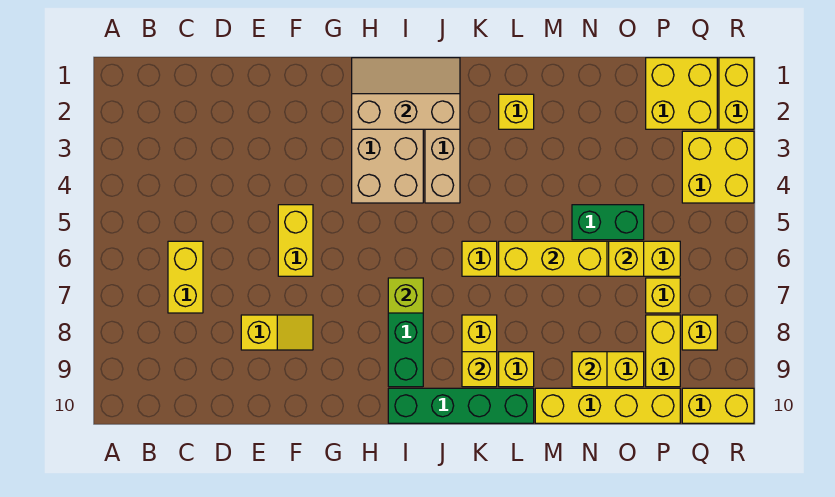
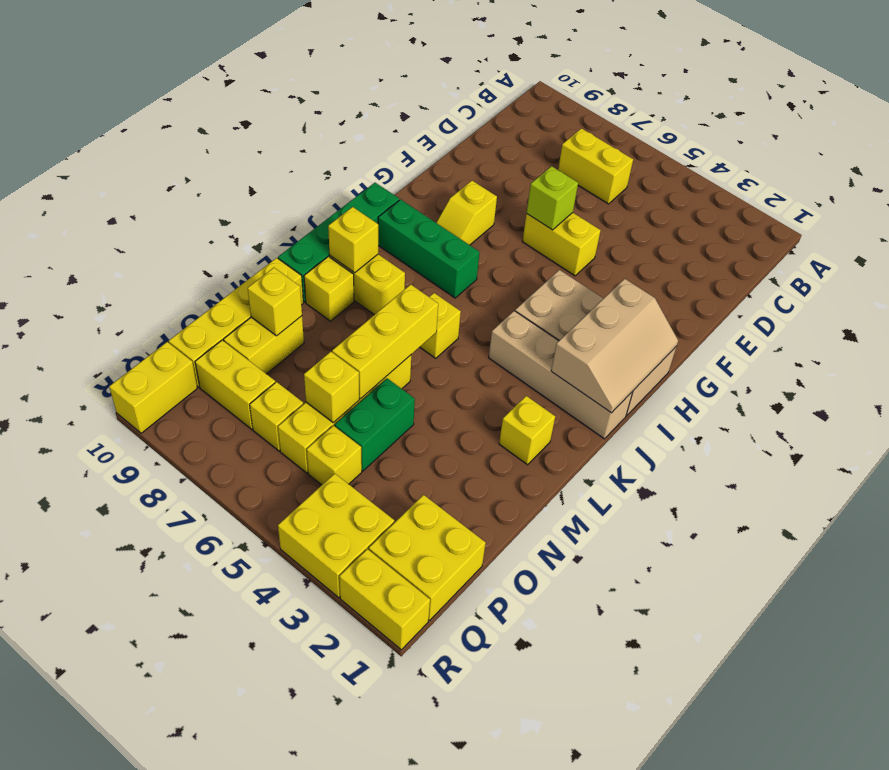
yellow 1x2 slope [241,315,313,350] -> yellow 1x2 slope moved to [436,181,497,245]
lime 1x1 brick [388,278,423,313] -> lime 1x1 brick moved to [527,166,578,230]
yellow 1x1 brick [682,315,717,350] -> yellow 1x1 brick moved to [307,426,362,485]

